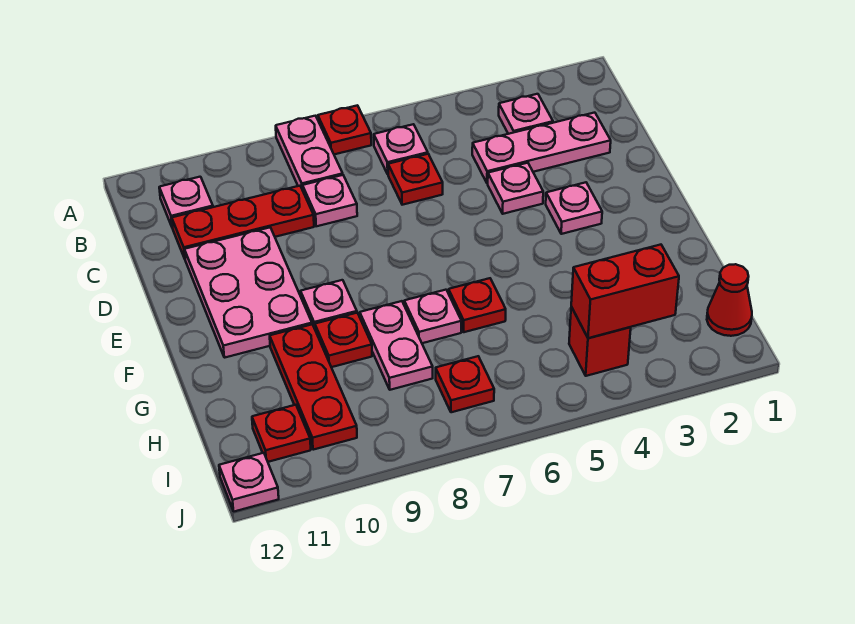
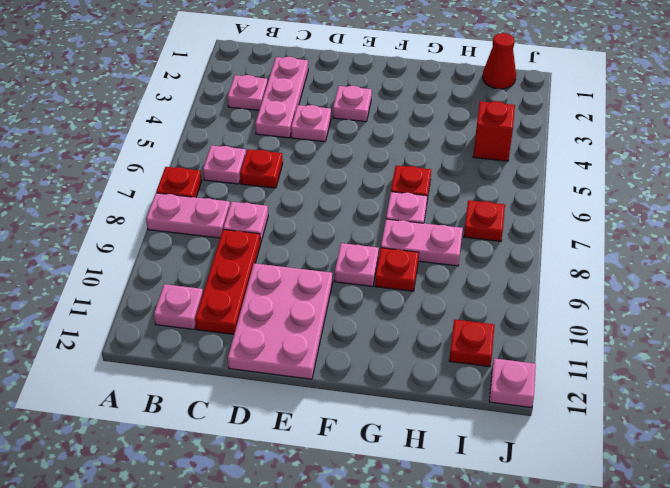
pink 2x3 plate [184,228,312,358] -> pink 2x3 plate turned to [228,263,333,379]
red 1x3 plate [270,324,357,450] -> none
red 1x2 brick [571,245,679,338] -> none

